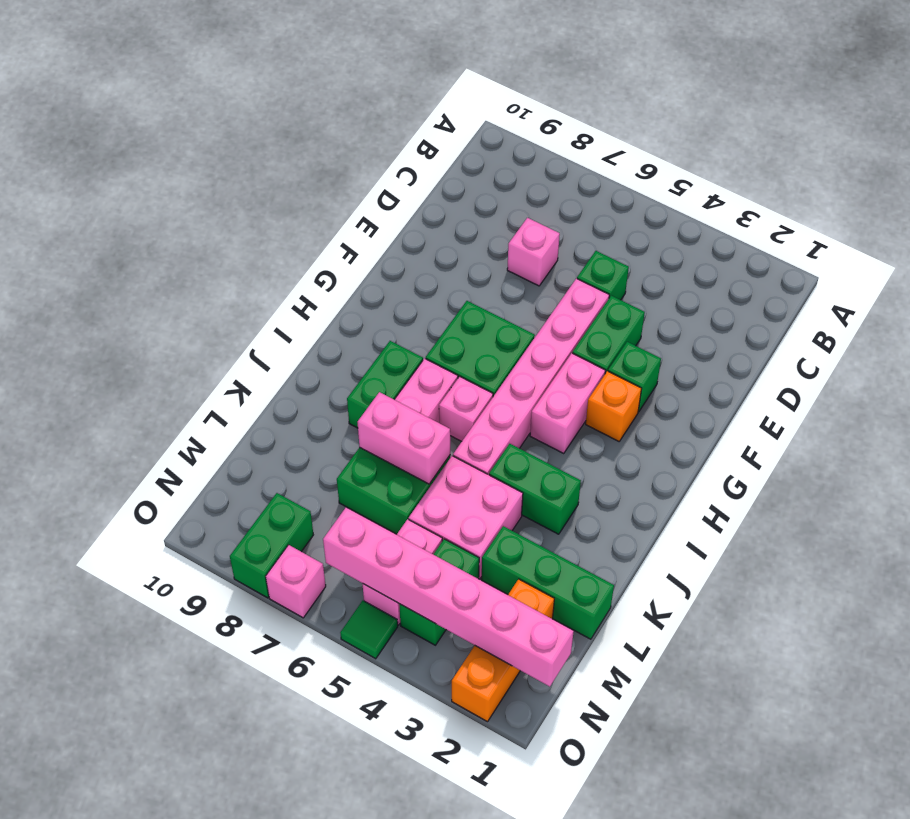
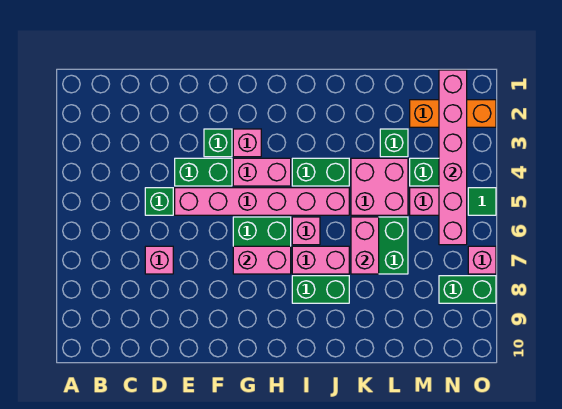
orange 1x1 brick [586,371,642,441] -> pink 1x1 brick [233,129,261,157]
none -> pink 1x2 brick [233,246,291,274]
green 1x2 brick [489,444,581,534] -> green 1x2 brick turned to [292,158,349,186]
green 1x3 brick [482,526,614,639] -> green 1x1 brick [380,129,408,157]

